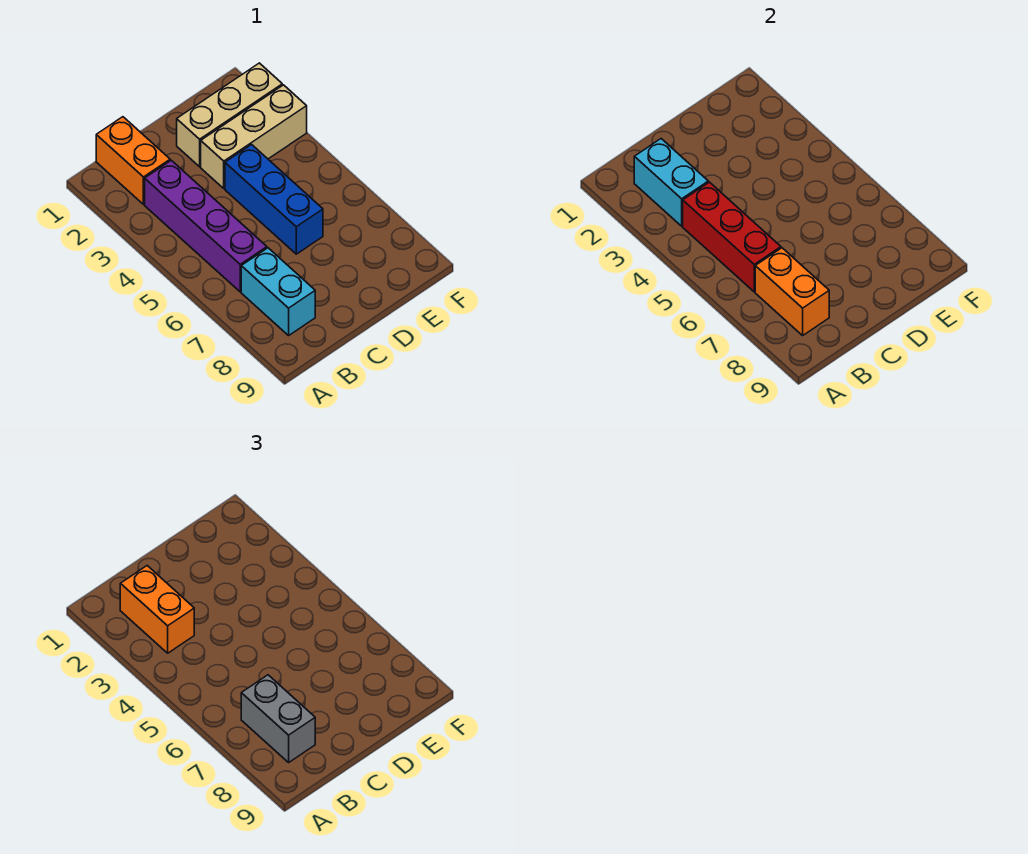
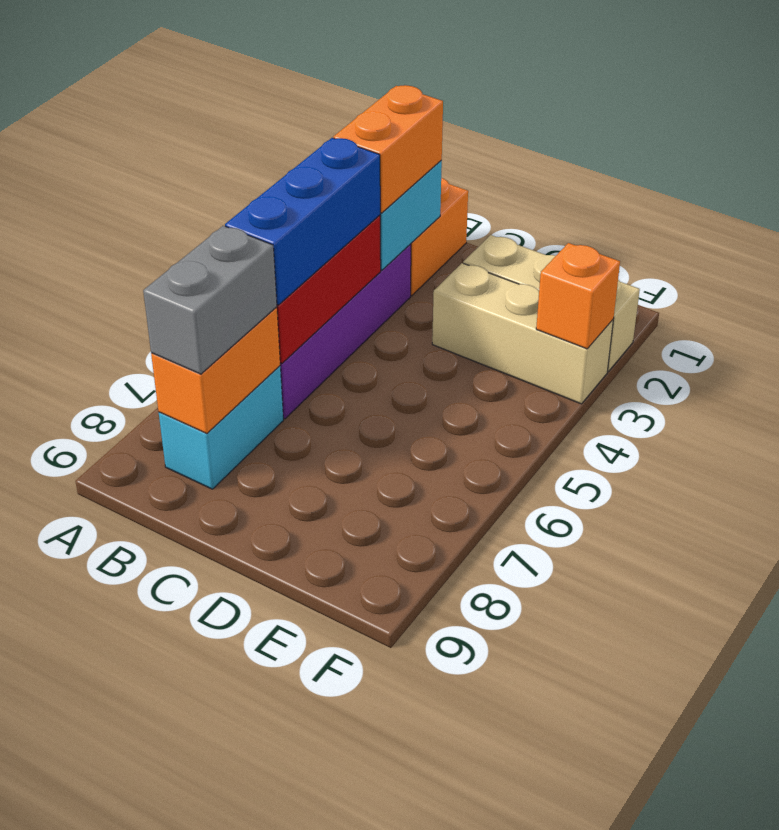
blue 1x3 brick [225,145,323,254] -> blue 1x3 brick moved to [225,138,380,305]
none -> orange 1x1 brick [536,243,620,349]

